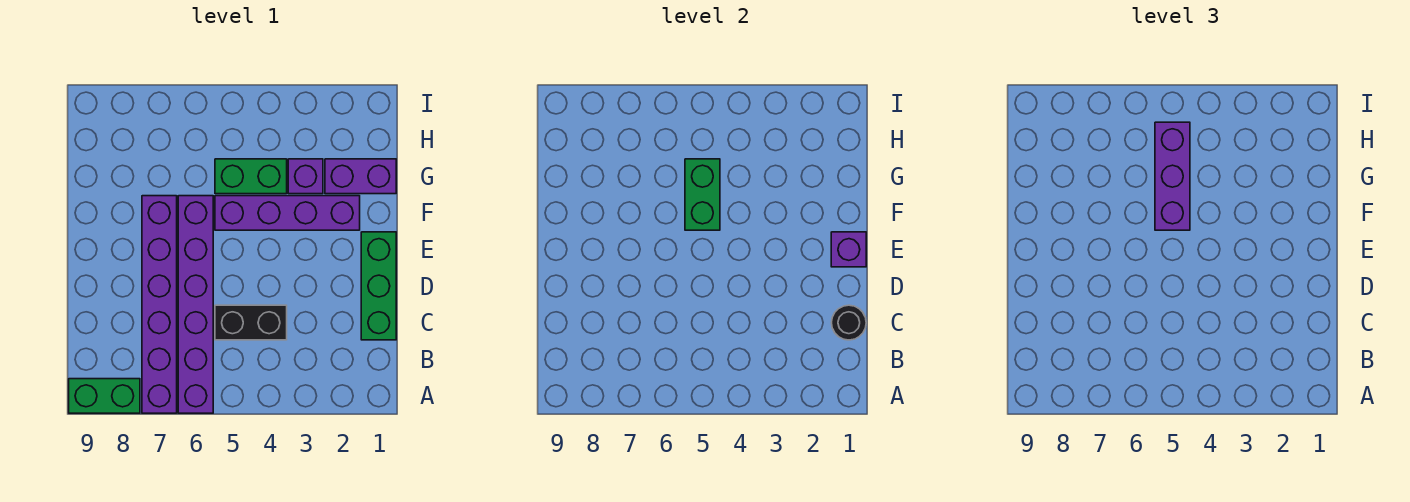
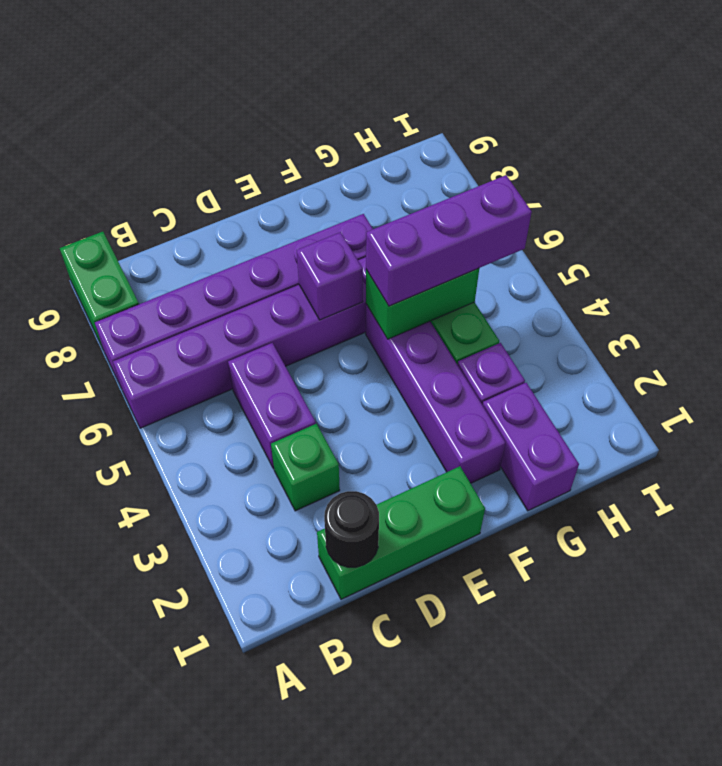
none -> green 1x1 brick [271,424,340,511]
black 1x2 brick [215,305,287,340] -> purple 1x2 brick [228,343,316,469]
purple 1x1 brick [831,232,866,267] -> purple 1x1 brick moved to [297,232,363,320]

